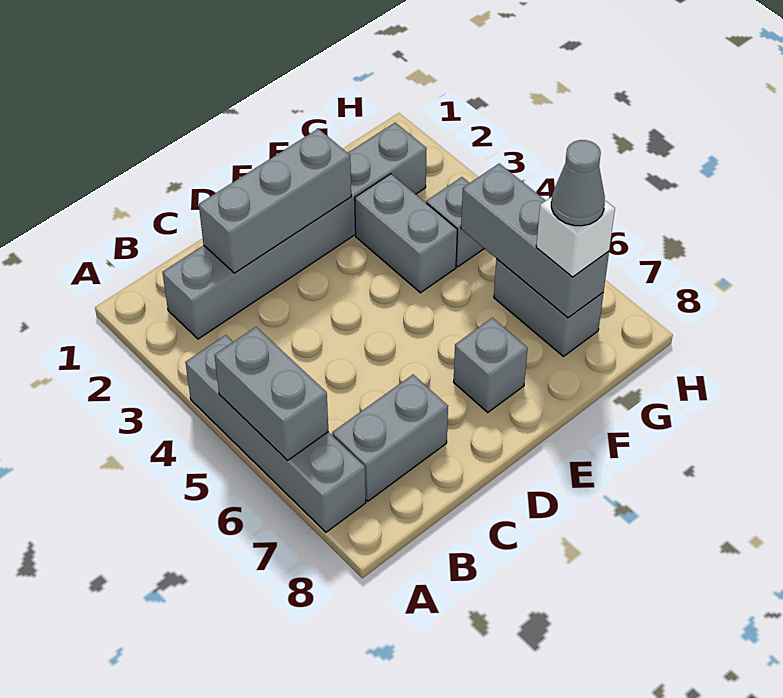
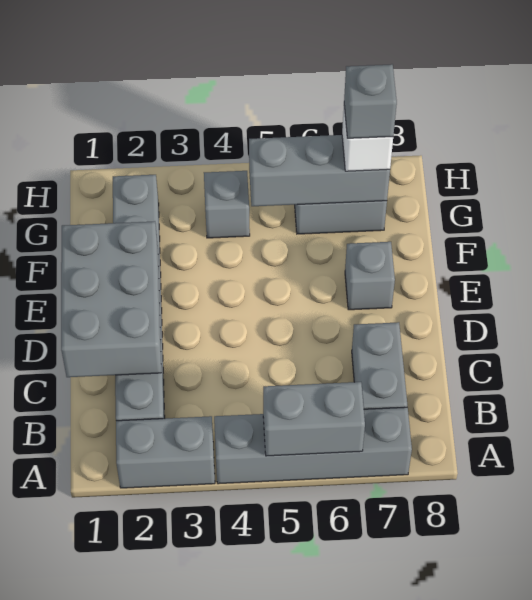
grey 1x3 brick [199,129,351,273] -> grey 2x3 brick [61,221,161,377]
grey 1x2 brick [355,174,457,293] -> grey 1x2 brick moved to [116,416,215,488]
grey 1x1 cone [551,140,605,226] -> grey 1x1 brick [344,64,397,138]

